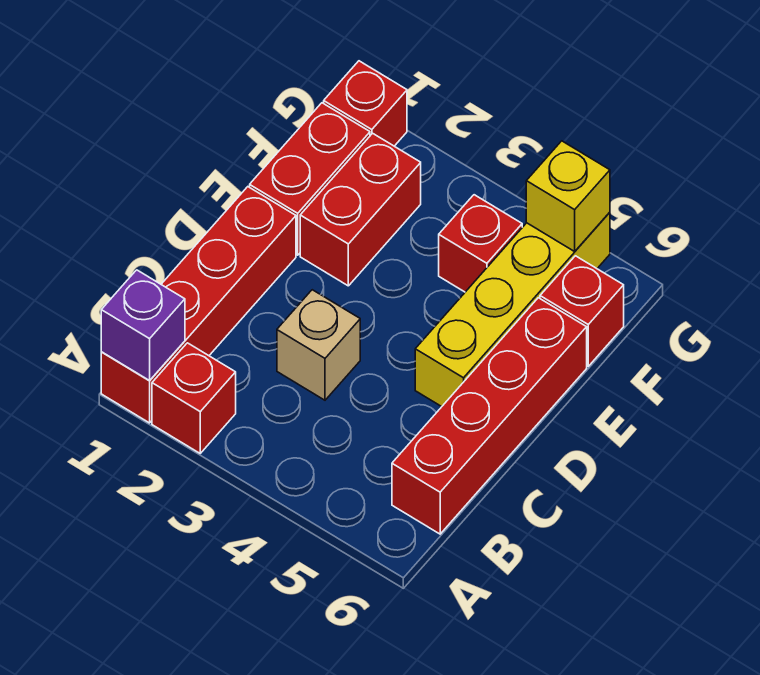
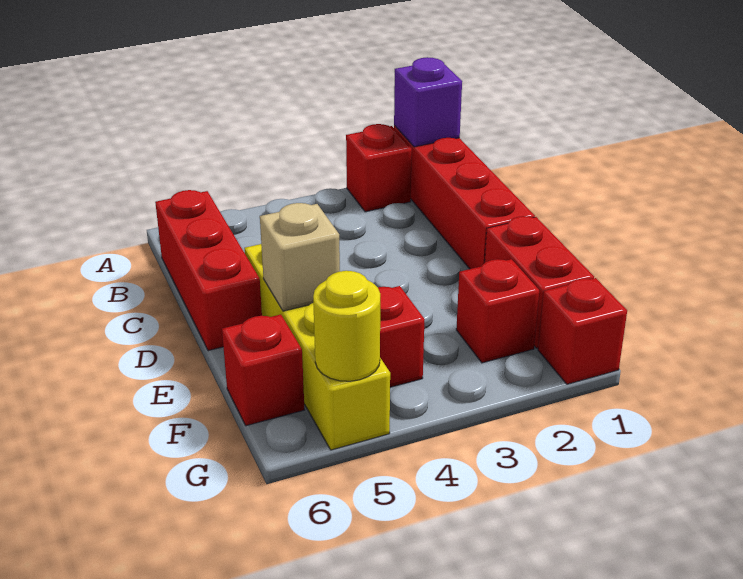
red 1x4 brick [392,298,587,534] -> red 1x3 brick [155,190,262,351]
tan 1x1 brick [277,290,360,400] -> tan 1x1 brick moved to [260,203,340,311]
red 1x2 brick [300,133,421,286] -> red 1x1 brick [456,259,539,363]
yellow 1x1 brick [526,141,610,251] -> yellow 1x1 round brick [313,271,380,381]

